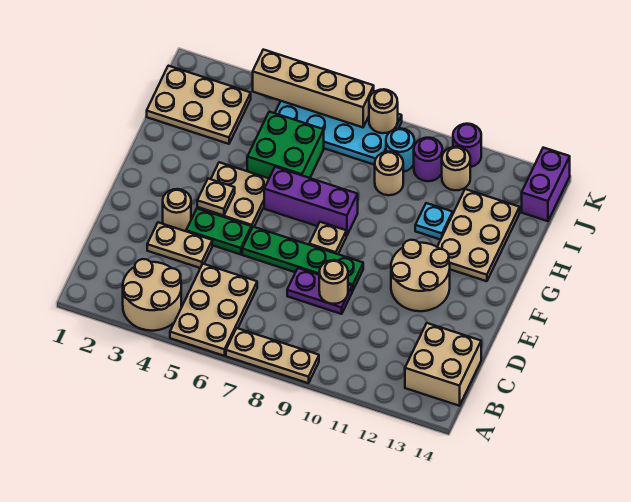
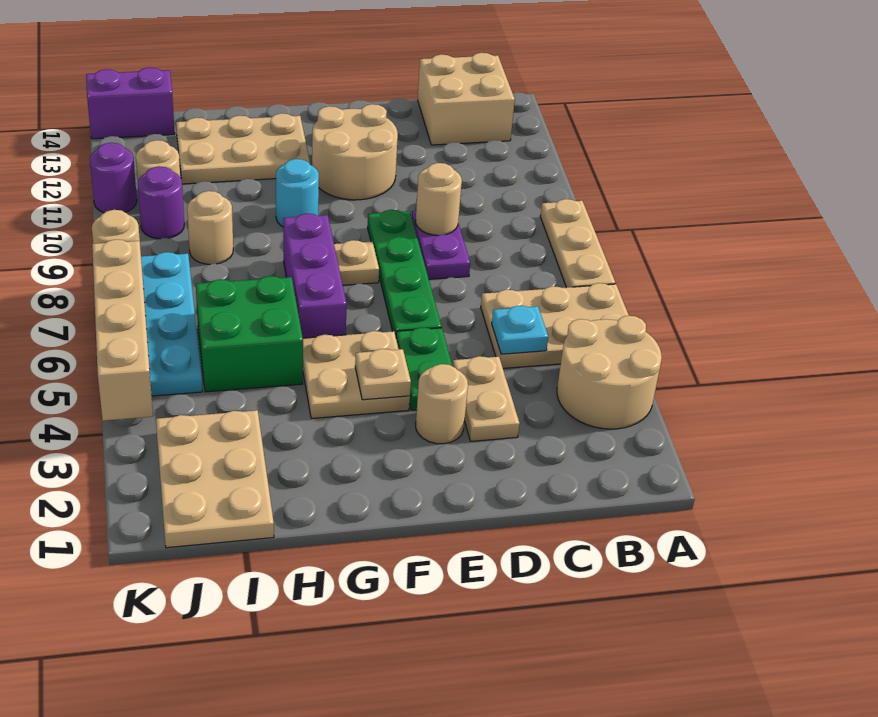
cyan 1x1 plate [415,203,453,240] -> cyan 1x1 plate moved to [492,306,548,354]
cyan 1x1 round brick [386,128,414,172] -> cyan 1x1 round brick moved to [276,159,319,227]

